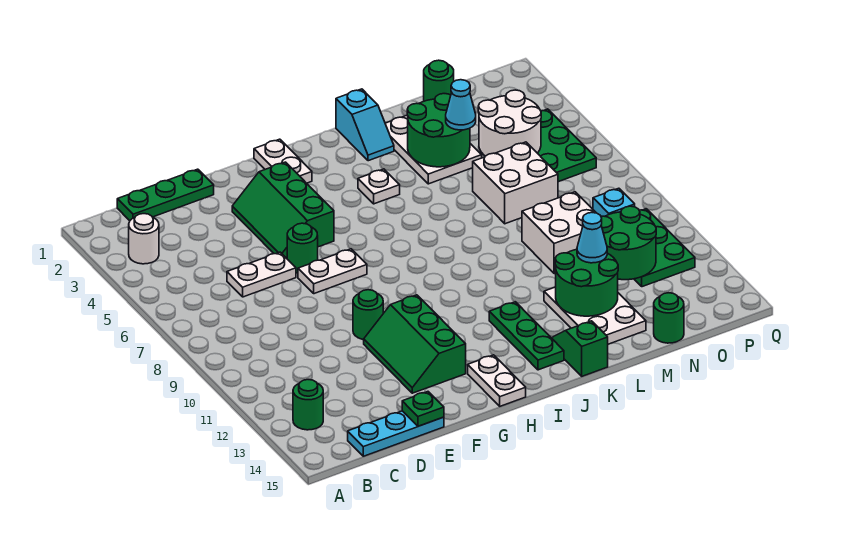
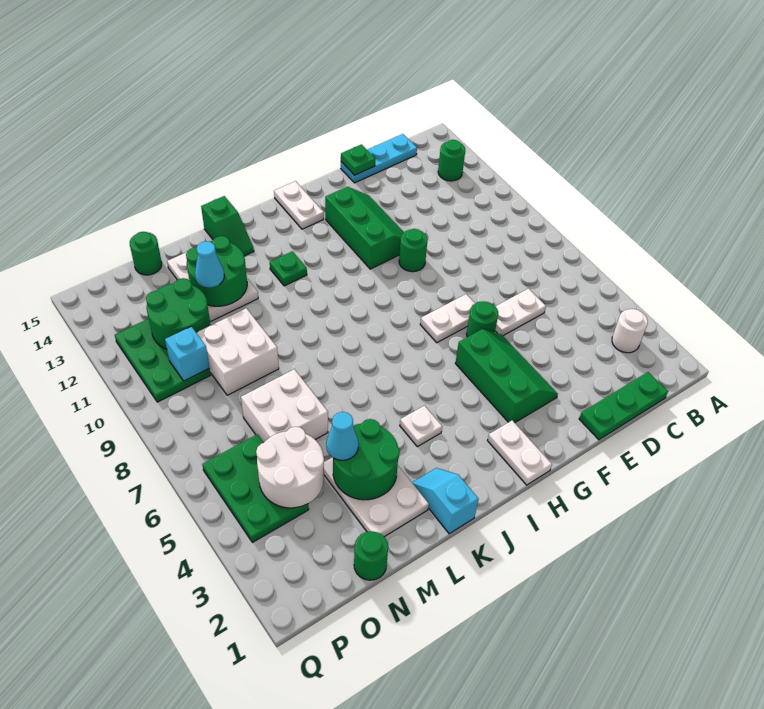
green 1x3 plate [489,302,564,370] -> green 1x1 plate [270,251,307,286]

